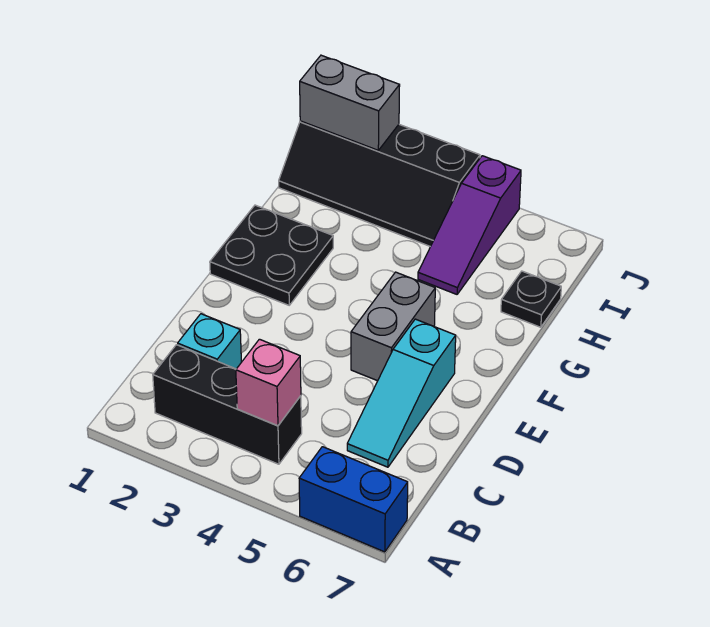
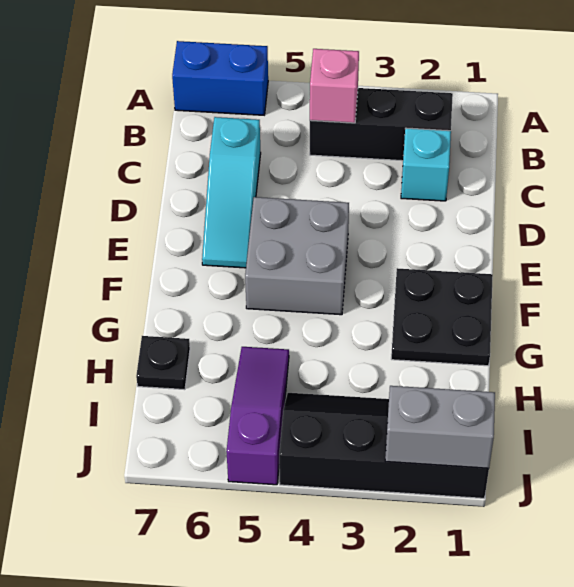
cyan 1x3 slope [347,319,456,467] -> cyan 1x3 slope turned to [202,117,261,268]
grey 1x2 brick [351,272,435,381] -> grey 2x2 brick [245,197,349,315]

